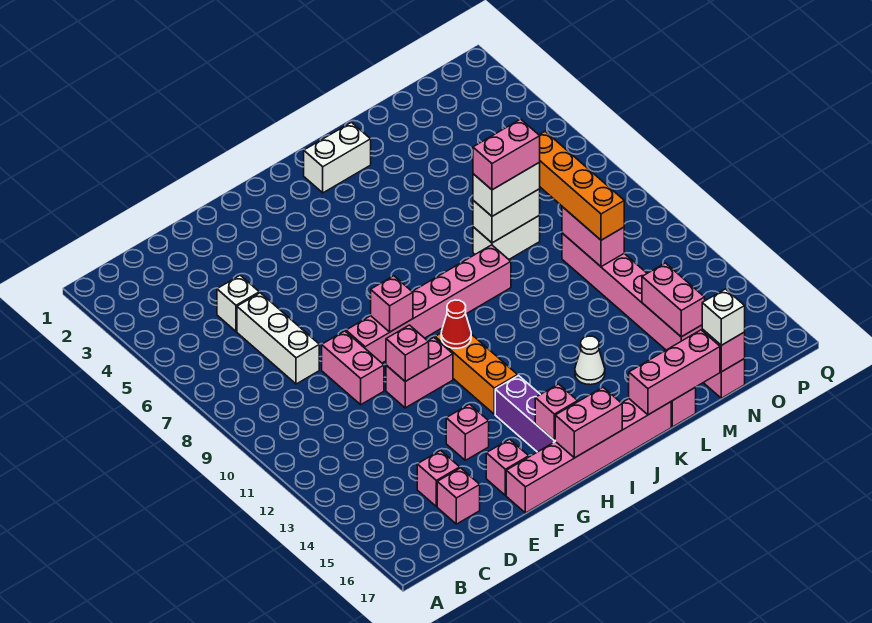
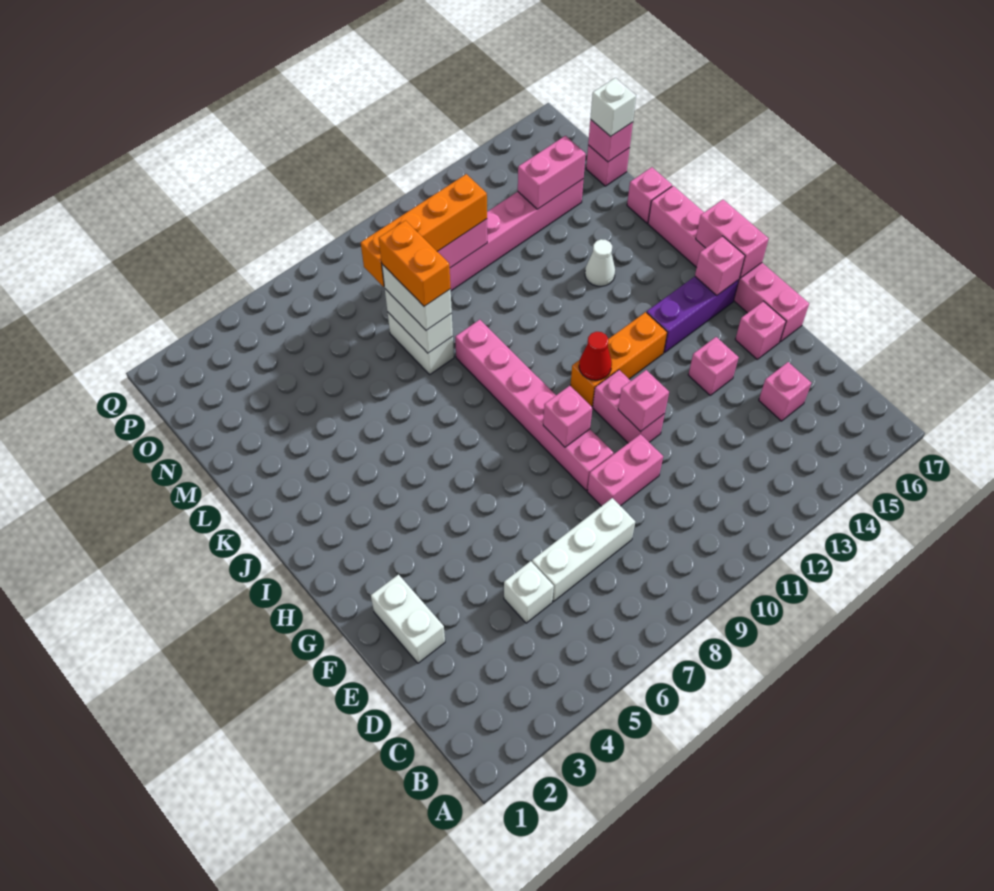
pink 1x1 brick [437,468,480,524] -> none
white 1x2 brick [304,122,371,193] -> white 1x2 brick moved to [371,575,445,663]
pink 1x3 brick [629,330,720,415] -> none
pink 1x2 brick [473,119,540,190] -> orange 1x2 brick [379,221,451,306]

